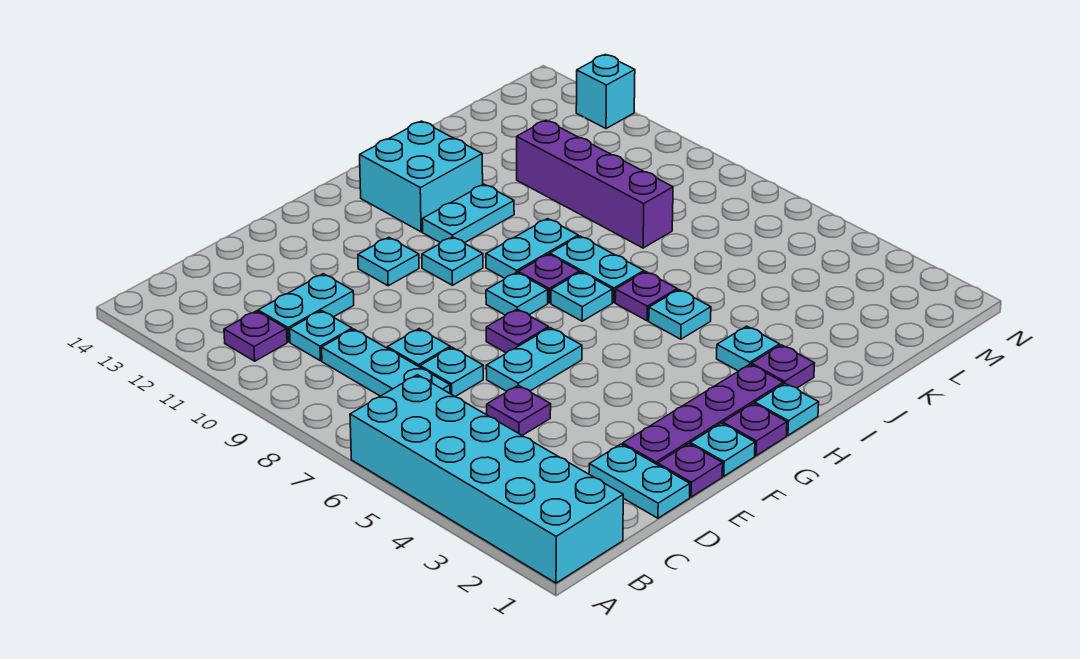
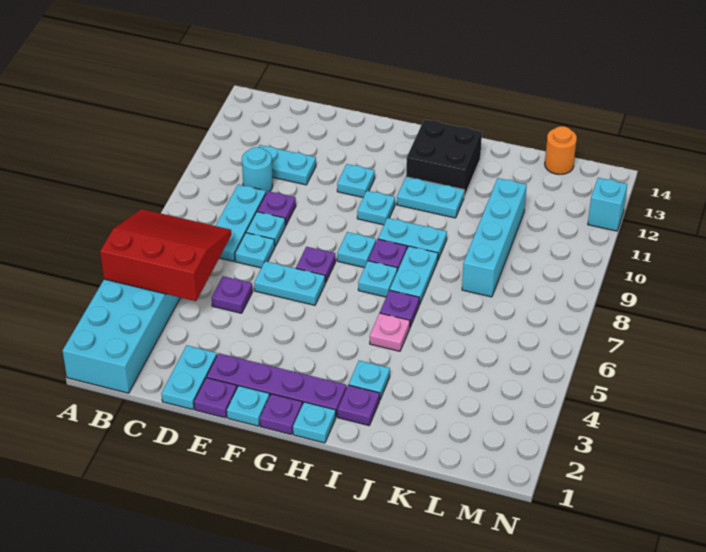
none -> red 3x3 slope [100,209,232,301]
purple 1x1 plate [224,311,287,361] -> purple 1x1 plate moved to [257,191,296,226]
cyan 1x1 plate [290,311,352,361] -> cyan 1x1 round brick [242,147,273,193]
cyan 2x2 brick [360,121,483,232] -> black 2x2 brick [406,119,482,196]
cyan 1x1 plate [649,290,711,339] -> pink 1x1 plate [370,313,410,351]
purple 1x4 brick [517,120,673,248] -> cyan 1x4 brick [462,178,527,297]
none -> orange 1x1 round brick [545,126,577,174]

